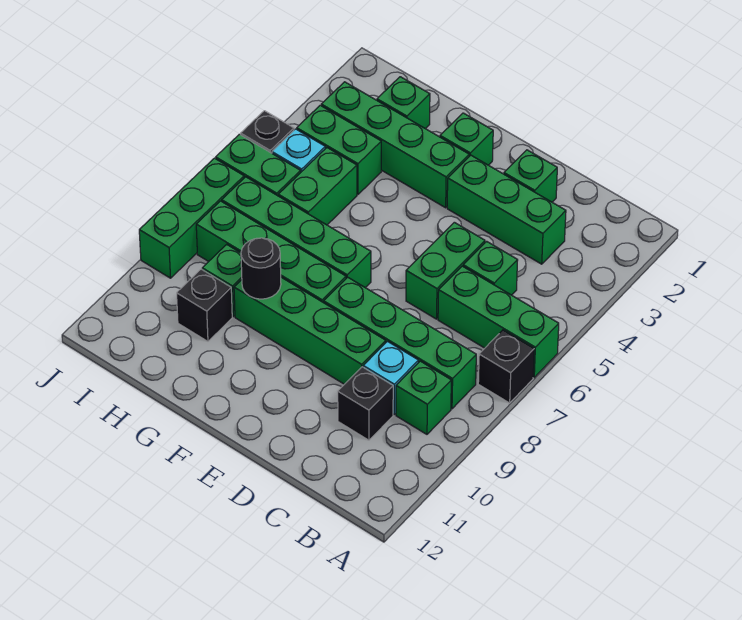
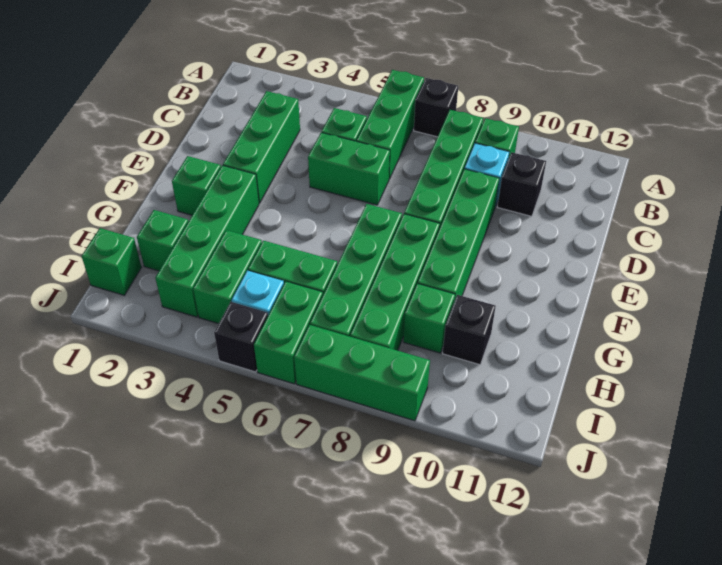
green 1x1 brick [504,150,557,202] -> green 1x1 brick moved to [82,228,141,295]
black 1x1 round brick [241,238,281,299] -> none

